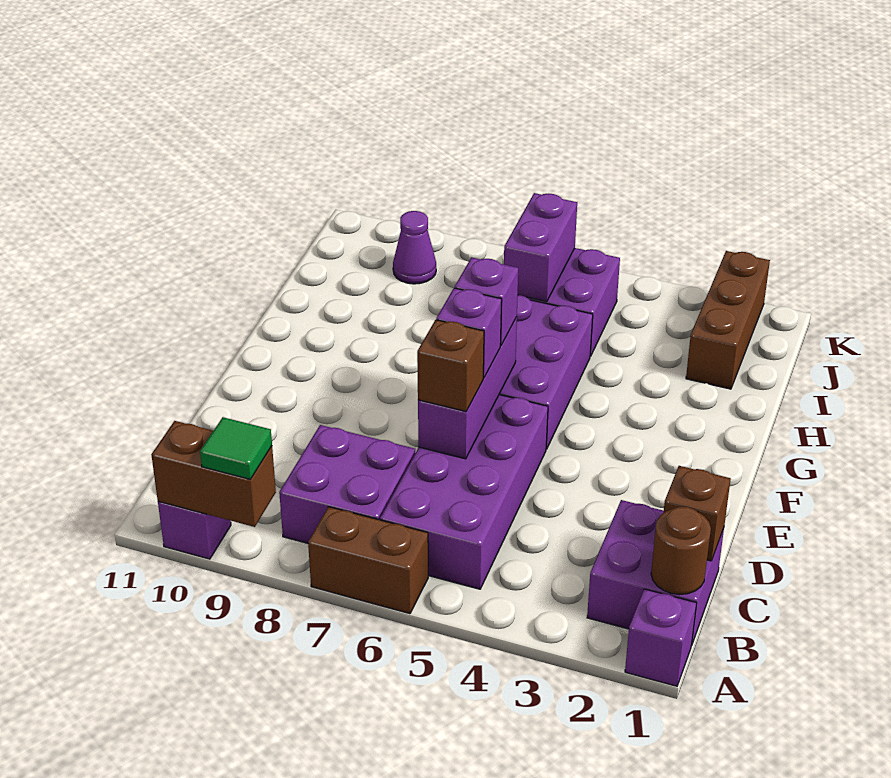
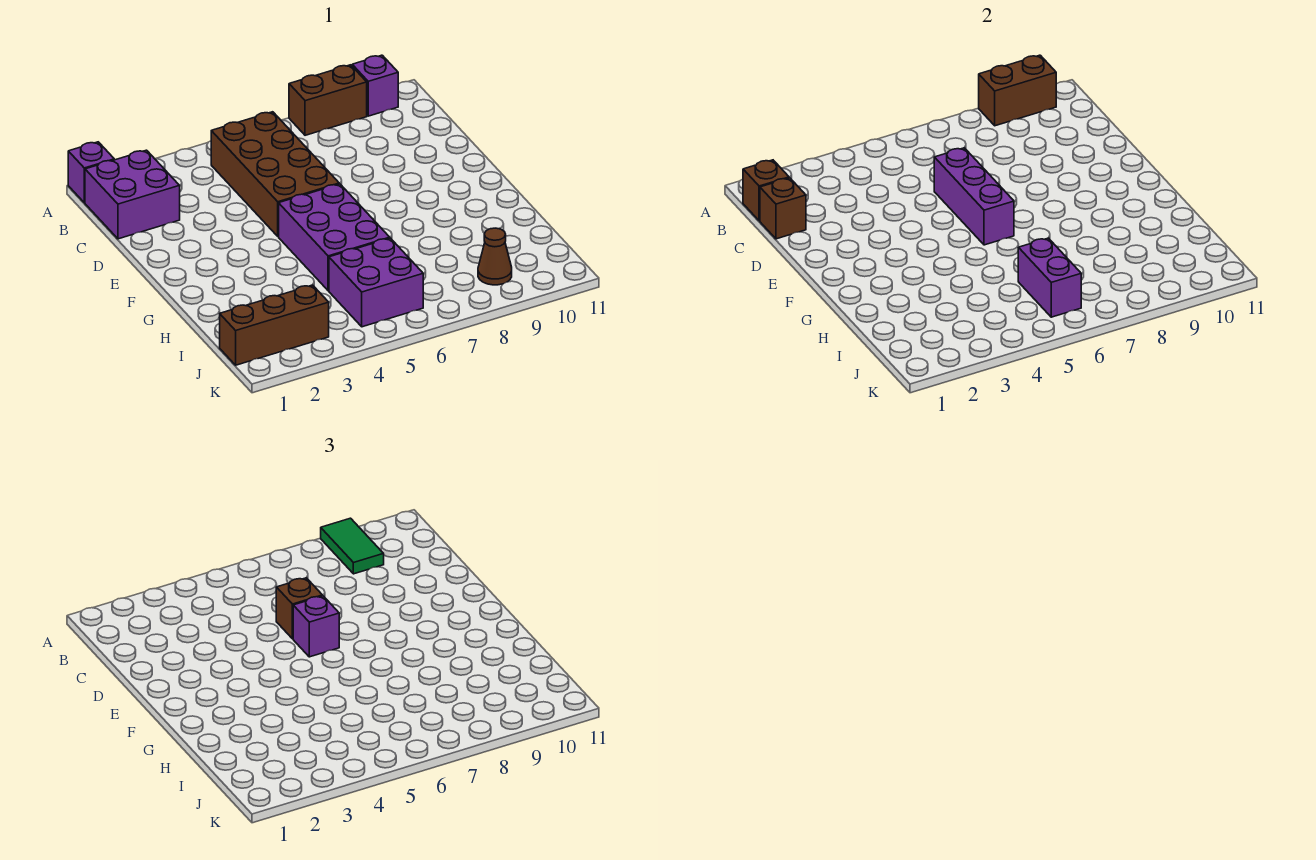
brown 1x2 brick [308,507,428,614] -> brown 1x2 brick moved to [289,65,367,135]
green 1x1 tile [200,417,272,479] -> green 1x2 tile [321,518,384,574]
brown 1x1 round brick [651,507,711,595] -> brown 1x1 brick [743,160,789,221]
purple 2x4 brick [380,395,548,589] -> brown 2x4 brick [211,112,339,236]
purple 2x2 brick [279,425,415,543] -> none
purple 1x1 brick [455,257,518,346] -> none
brown 1x3 brick [686,251,770,389] -> brown 1x3 brick turned to [220,285,329,365]
purple 1x1 cone [393,211,436,284] -> brown 1x1 cone [478,228,512,285]

